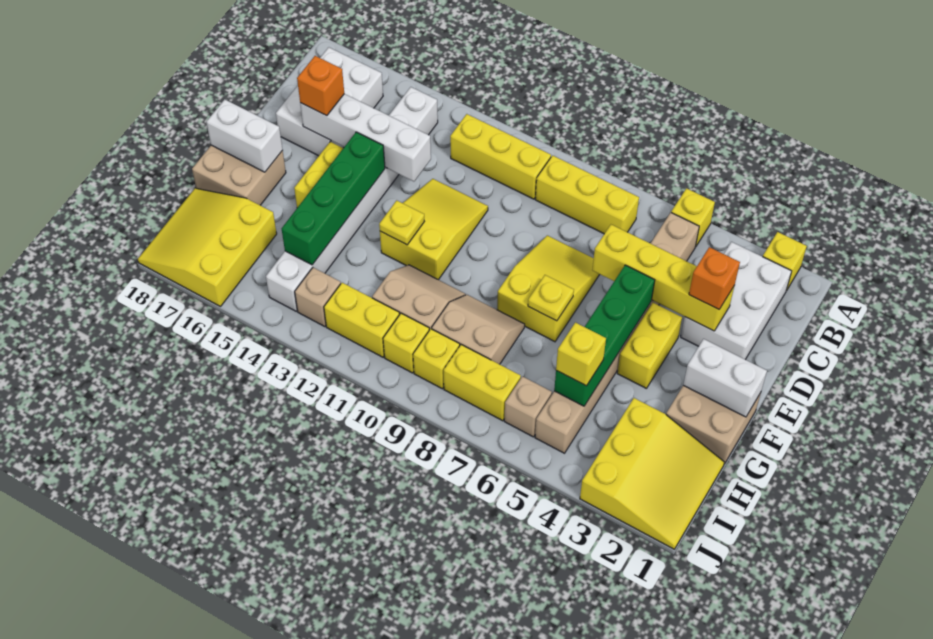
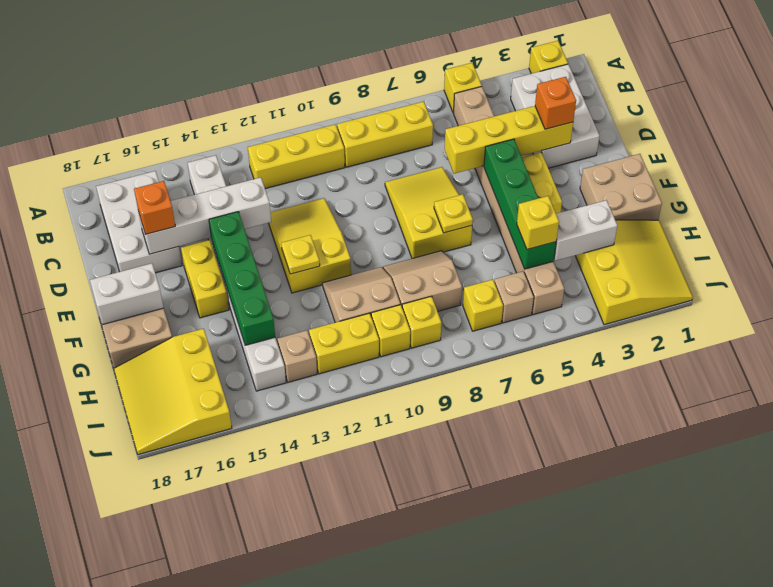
white 1x2 brick [683,339,767,417] -> white 1x2 brick moved to [554,200,617,261]
yellow 1x2 brick [444,345,521,421] -> yellow 1x1 brick [463,280,503,331]

